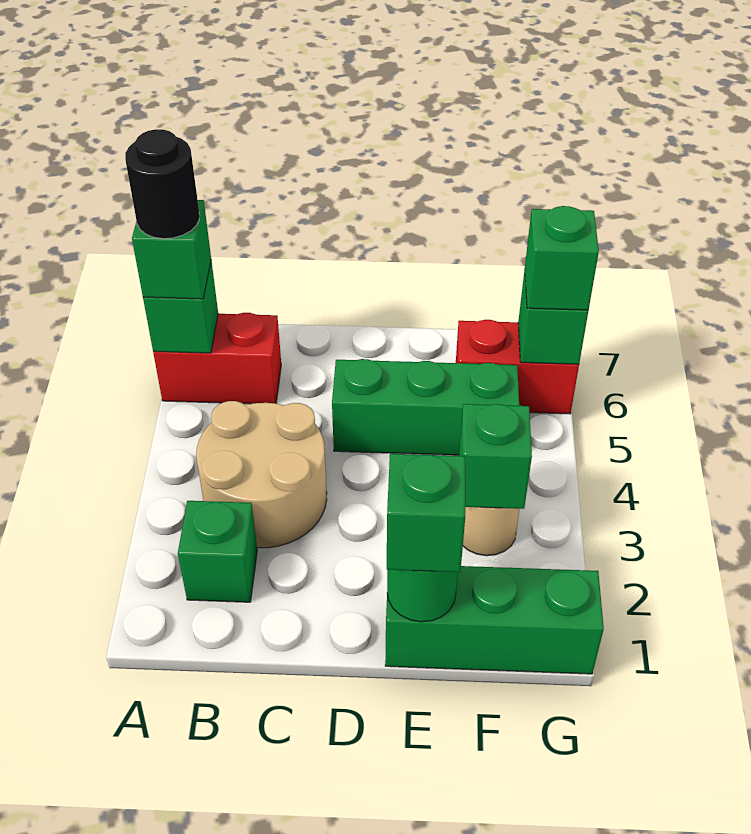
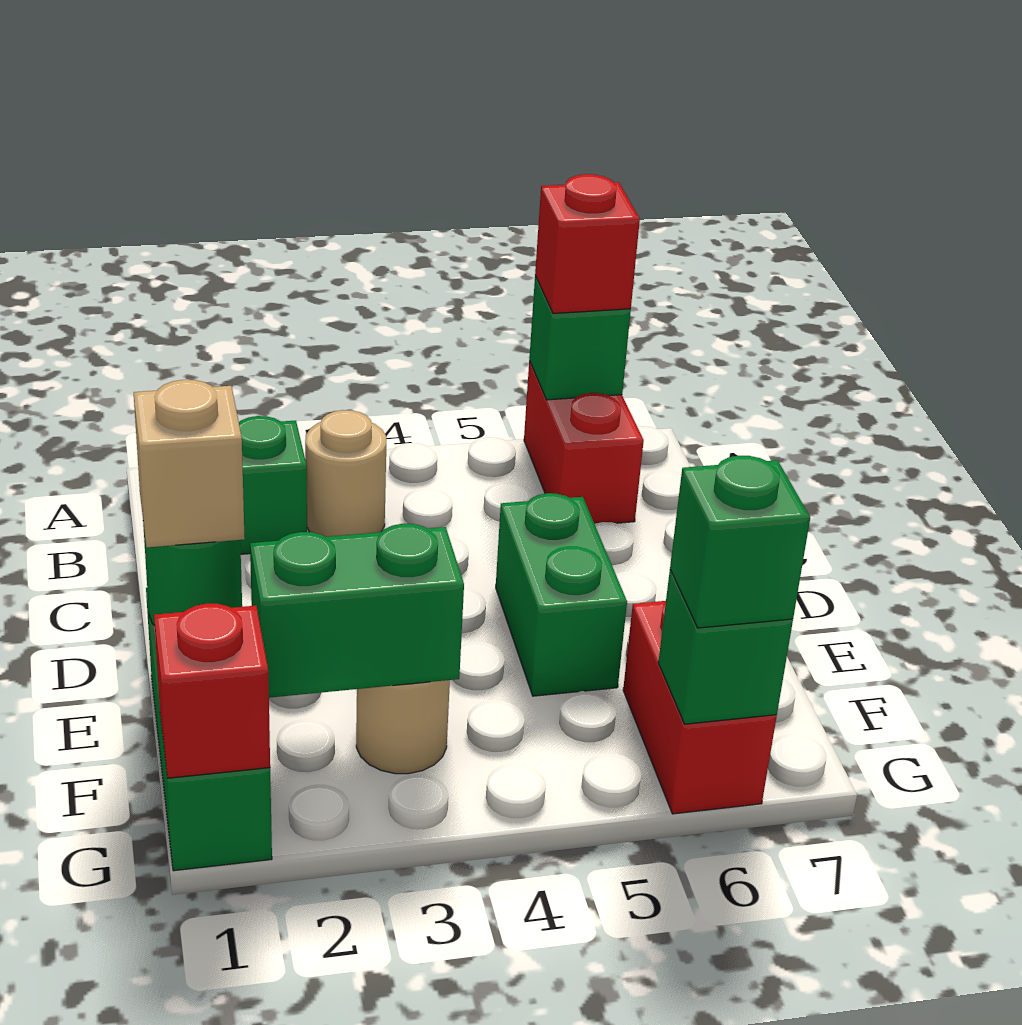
green 1x1 brick [132,200,211,299] -> red 1x1 brick [535,174,640,313]
black 1x1 round brick [125,129,199,239] -> none
tan 2x2 round brick [196,401,327,548] -> tan 1x1 round brick [305,410,386,537]
green 1x3 brick [332,359,519,455] -> green 1x2 brick [496,493,627,696]
green 1x1 brick [387,454,465,572] -> tan 1x1 brick [134,380,245,547]
green 1x1 brick [459,404,532,509] -> green 1x2 brick [250,524,464,698]
none -> red 1x1 brick [154,604,270,778]

